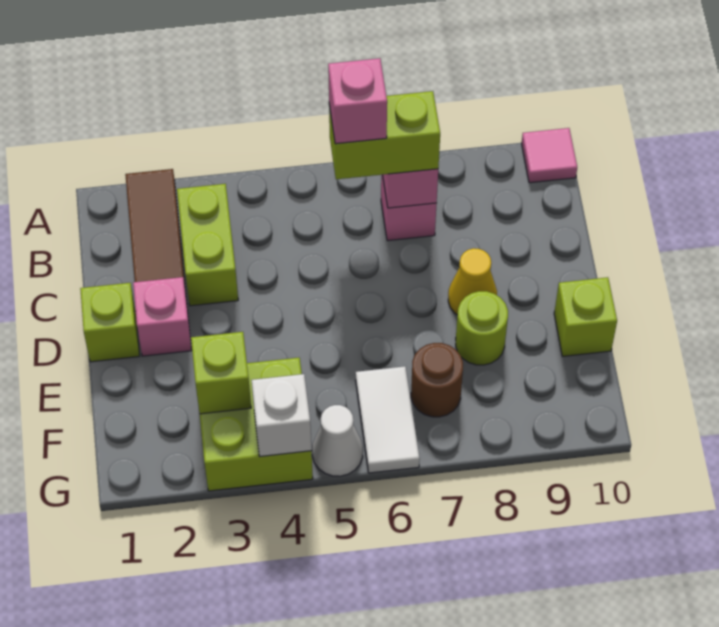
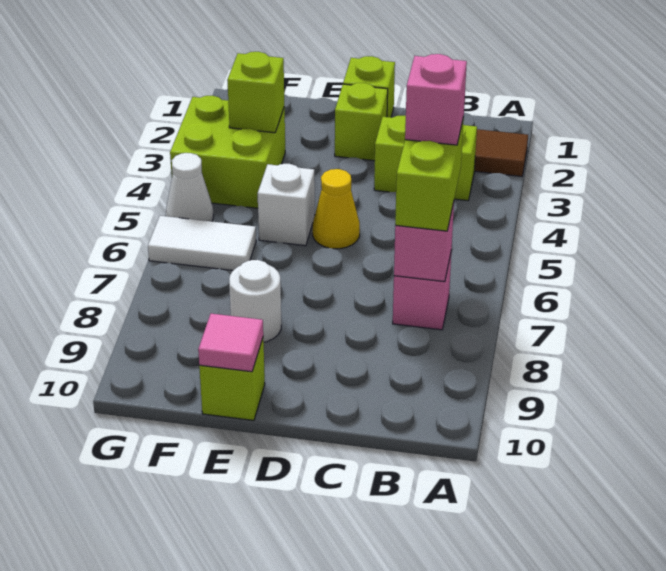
pink 1x1 tile [522,128,577,183] -> pink 1x1 tile moved to [198,314,263,372]
pink 1x1 brick [133,277,192,356] -> lime 1x1 brick [335,83,388,161]
yellow 1x1 cone [448,248,497,315] -> yellow 1x1 cone moved to [313,169,360,249]
lime 1x1 round brick [456,291,508,365] -> white 1x1 round brick [229,260,281,342]
brown 1x1 round brick [411,343,463,417] -> none
white 1x1 brick [252,374,312,457] -> white 1x1 brick moved to [258,164,315,246]

